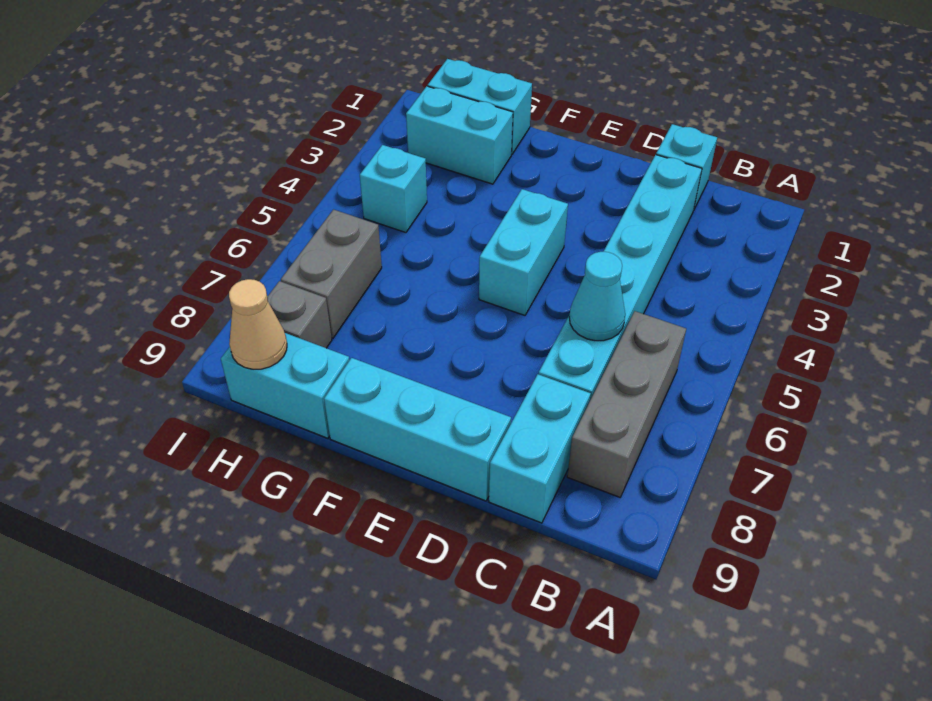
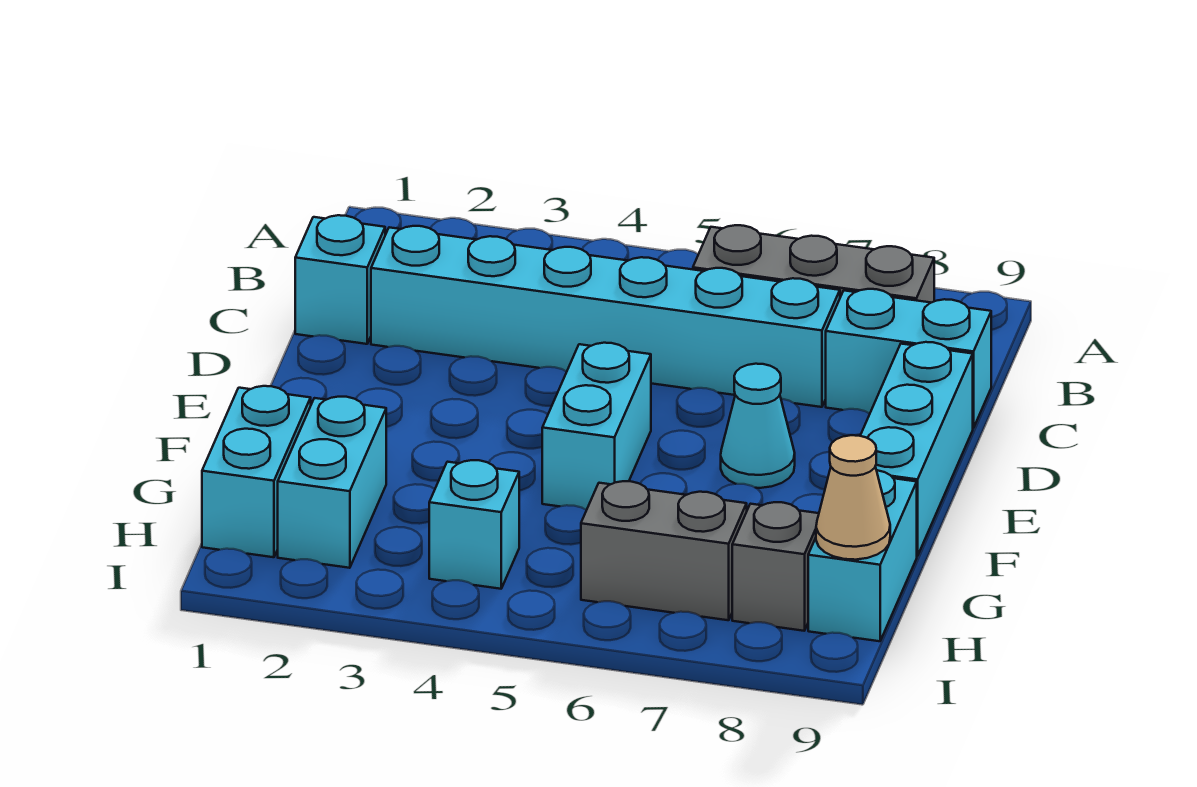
cyan 1x1 cone [569,252,625,341] -> cyan 1x1 cone moved to [721,364,795,488]
cyan 1x2 brick [479,189,568,315] -> cyan 1x2 brick turned to [542,343,651,510]

